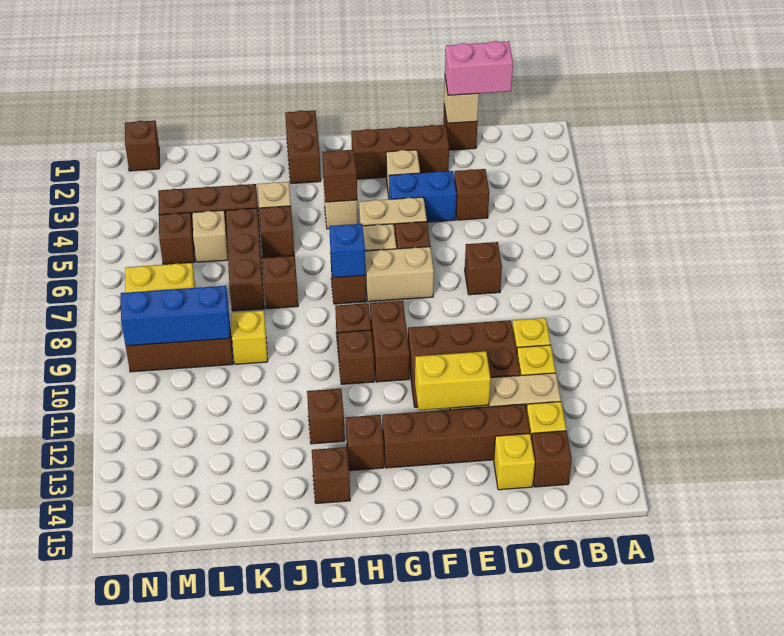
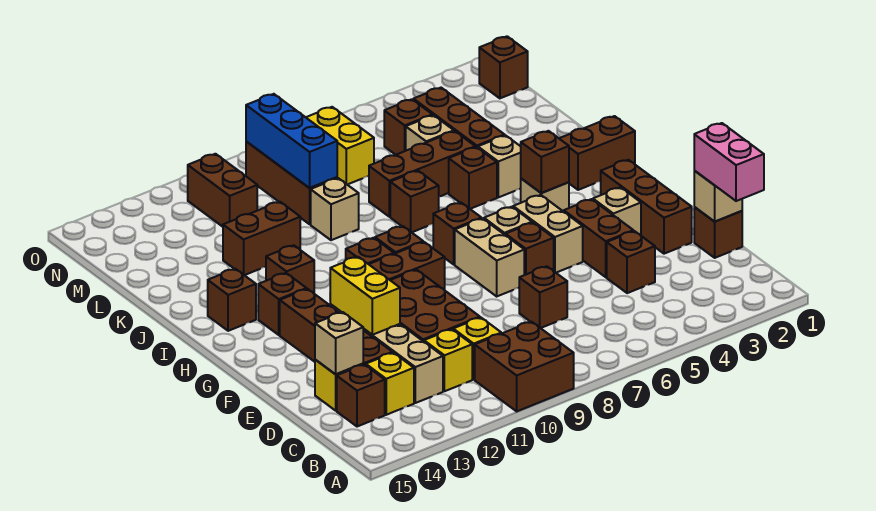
none -> brown 2x2 brick [475,322,574,411]
none -> tan 1x1 brick [315,312,363,374]
blue 1x2 brick [389,171,456,222] -> brown 1x2 brick [564,199,633,277]
blue 1x1 brick [329,224,365,278] -> none
yellow 1x1 brick [231,310,268,364] -> tan 1x1 brick [311,178,359,240]
none -> brown 1x2 brick [223,202,300,275]
none -> brown 1x2 brick [188,154,257,227]

